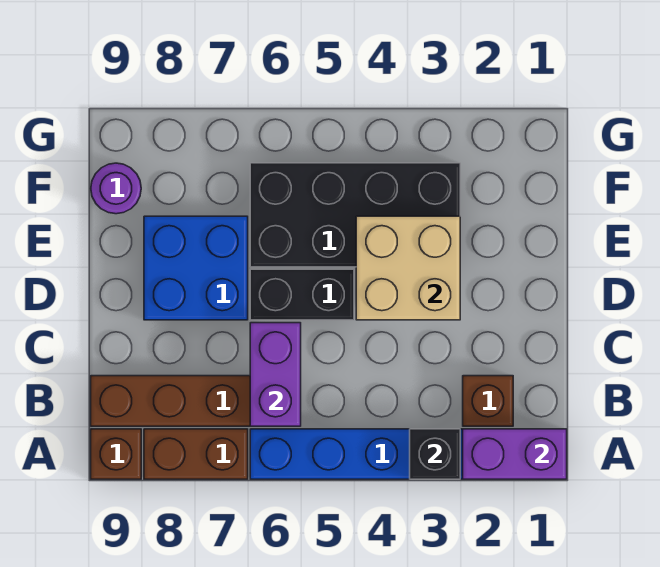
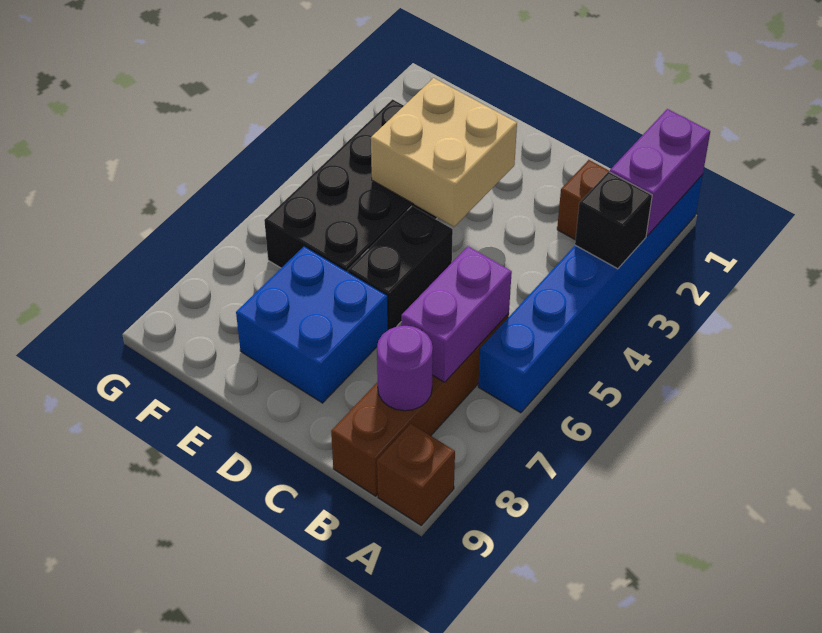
brown 1x2 brick [144,429,248,479] -> none
purple 1x2 brick [250,323,301,426] -> purple 1x2 brick turned to [401,246,512,382]
purple 1x1 round brick [91,163,141,214] -> purple 1x1 round brick moved to [377,326,433,411]

